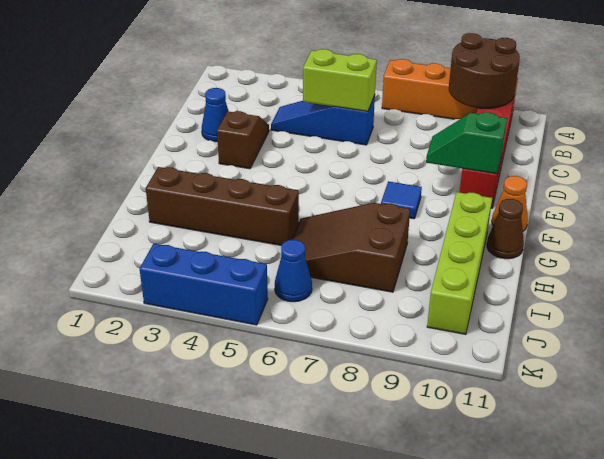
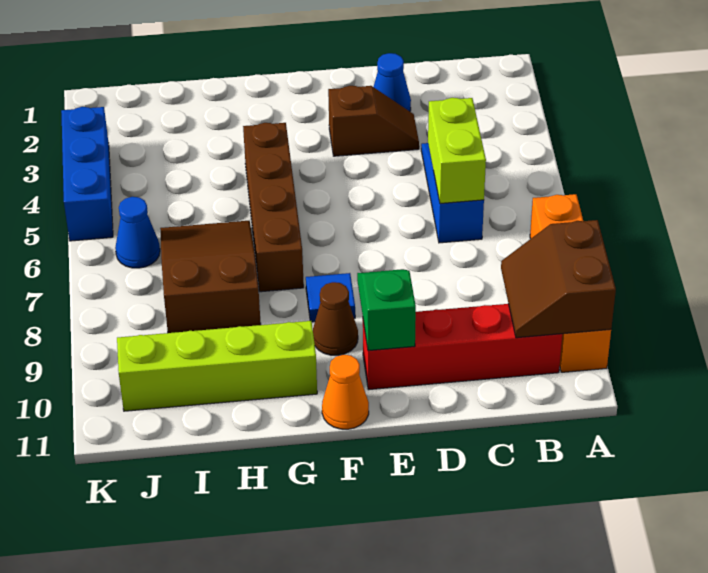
brown 2x2 round brick [449,33,520,108] -> brown 2x2 slope [501,220,616,338]
brown 1x1 cone [487,199,524,259] -> brown 1x1 cone moved to [313,282,358,355]
brown 1x4 brick [146,167,299,245] -> brown 1x4 brick moved to [243,123,304,292]

